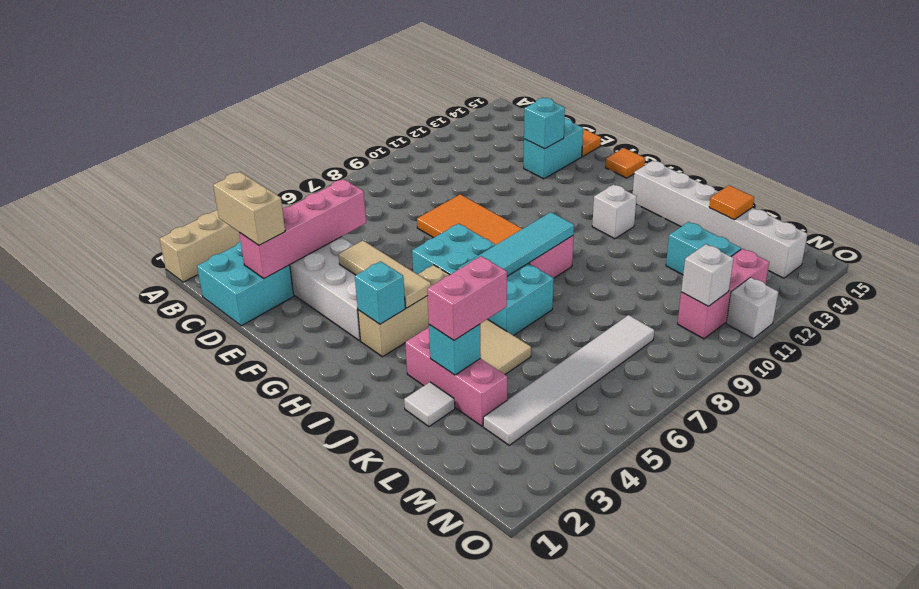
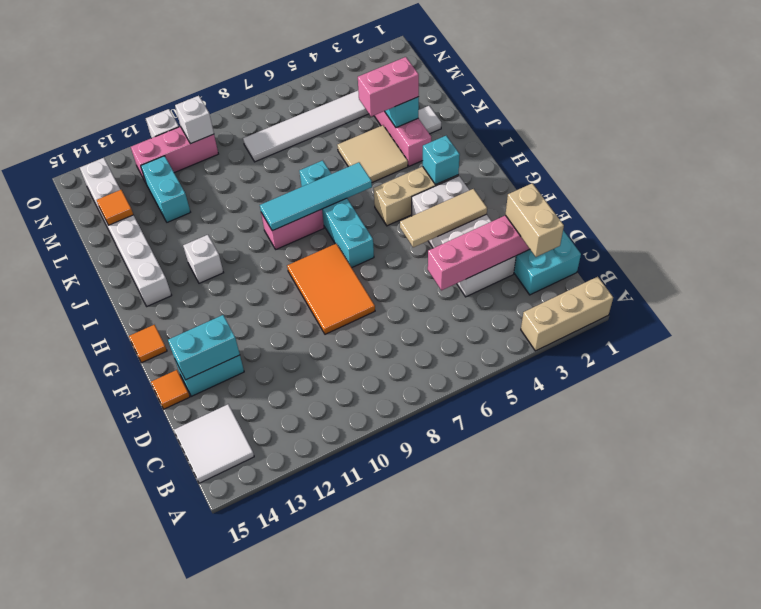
none -> white 2x2 tile [174,404,254,483]
cyan 1x1 brick [524,98,565,149] -> cyan 1x2 brick [168,315,240,380]
tan 1x3 tile [339,241,431,308] -> tan 1x3 tile turned to [400,189,487,247]
cyan 2x4 brick [412,224,554,336] -> cyan 1x4 brick [300,160,374,268]

